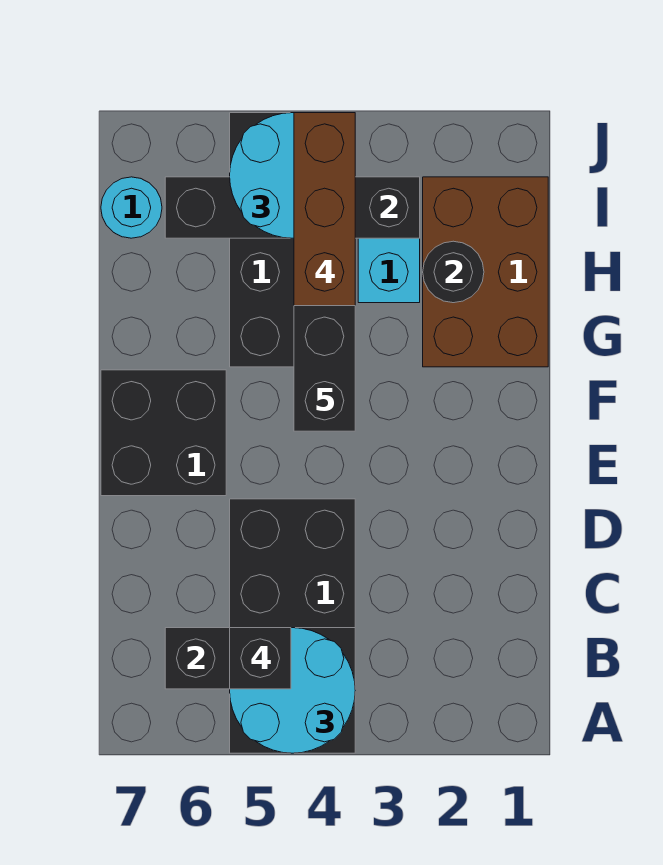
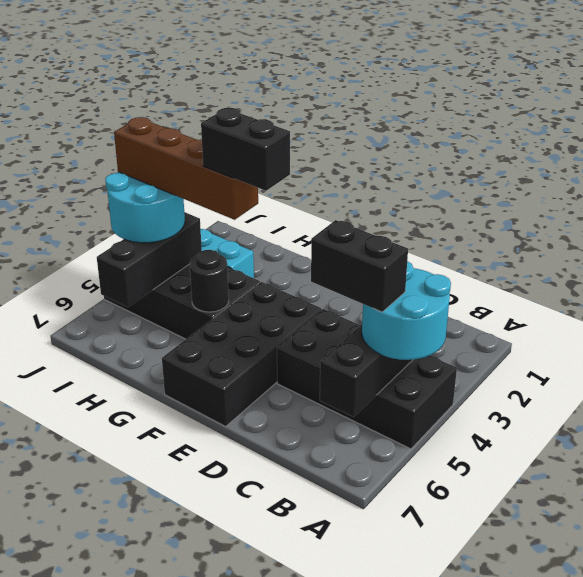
black 1x1 brick [230,628,291,689] -> black 1x2 brick [311,220,408,312]
black 2x2 brick [101,370,226,496] -> black 2x4 brick [162,282,321,426]
brown 2x3 brick [423,177,548,367] -> none
black 1x1 round brick [423,241,484,303] -> black 1x1 round brick moved to [190,250,229,312]
black 1x4 brick [165,177,420,238] -> black 1x3 brick [97,212,202,307]
cyan 1x1 round brick [101,177,162,238] -> none

